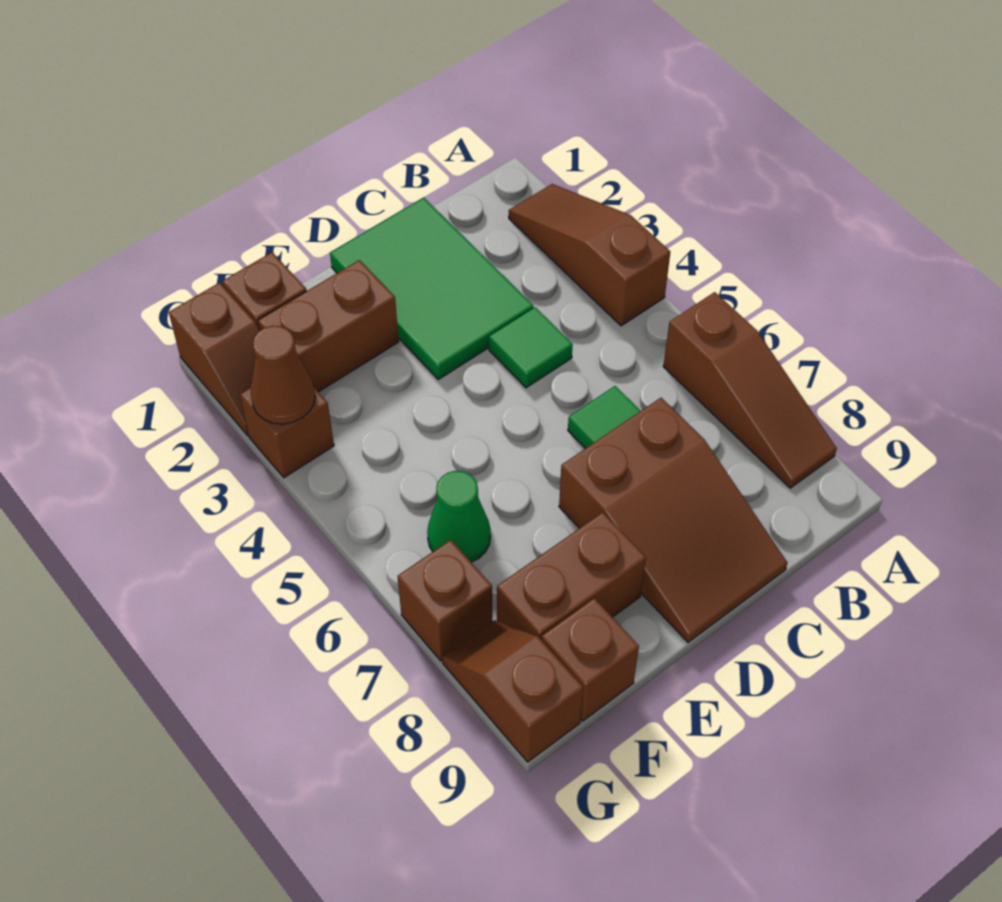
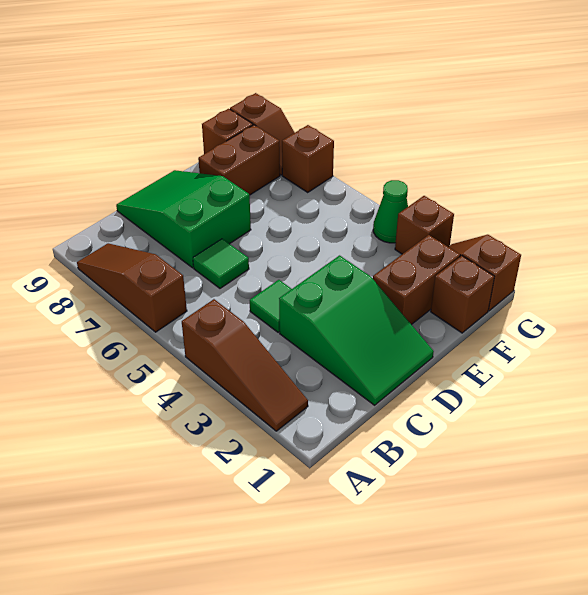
green 2x3 tile [330,198,533,379] -> green 2x3 slope [279,255,434,405]
brown 2x3 slope [559,398,788,642] -> green 2x3 slope [116,170,251,268]
green 1x1 cone [427,471,491,562] -> green 1x1 cone moved to [373,180,408,243]
brown 1x1 cone [250,326,315,424] -> none

